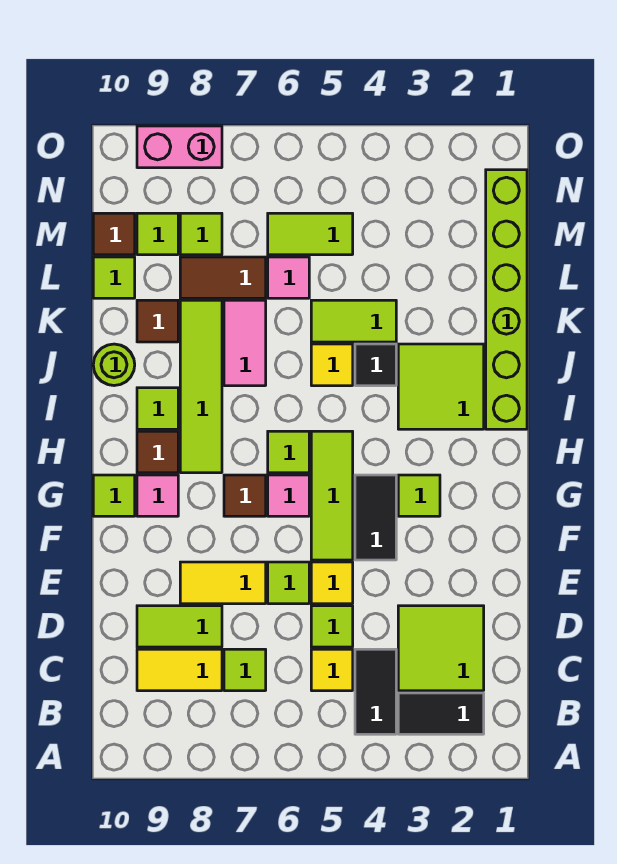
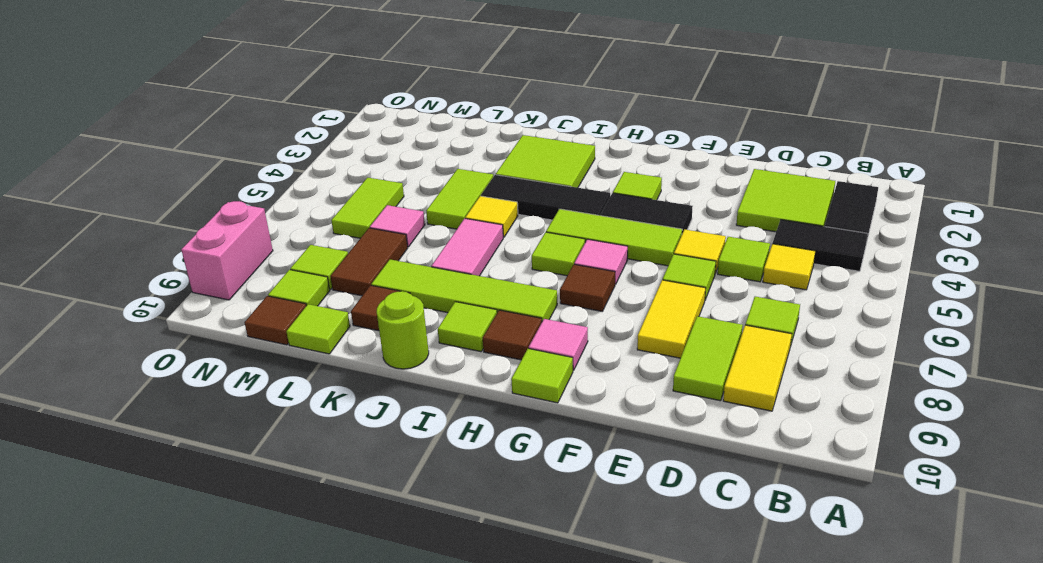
lime 1x6 brick [486,170,527,429] -> none
black 1x1 tile [355,344,396,386] -> black 1x3 tile [481,174,610,220]
pink 1x2 tile [224,300,266,386] -> pink 1x2 tile turned to [432,218,503,276]

